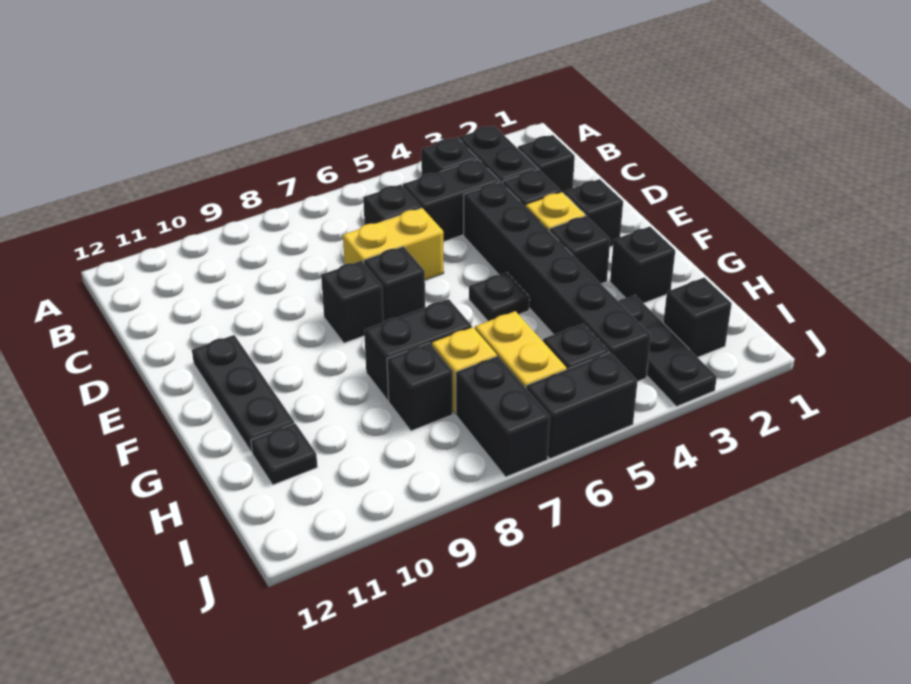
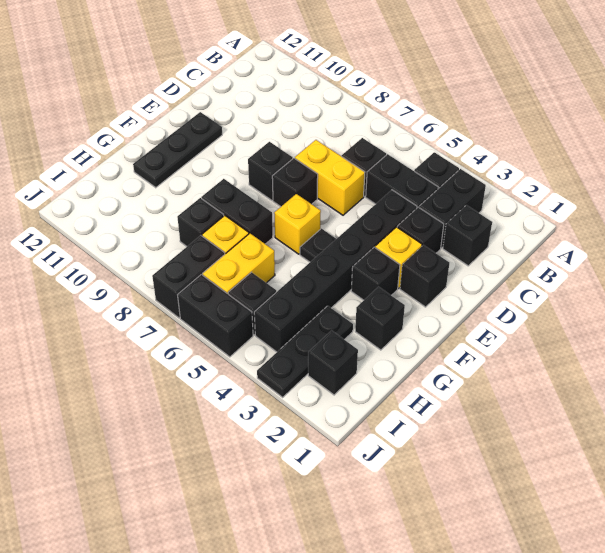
none -> yellow 1x1 brick [274,194,321,254]
black 1x1 plate [251,423,317,485] -> none

